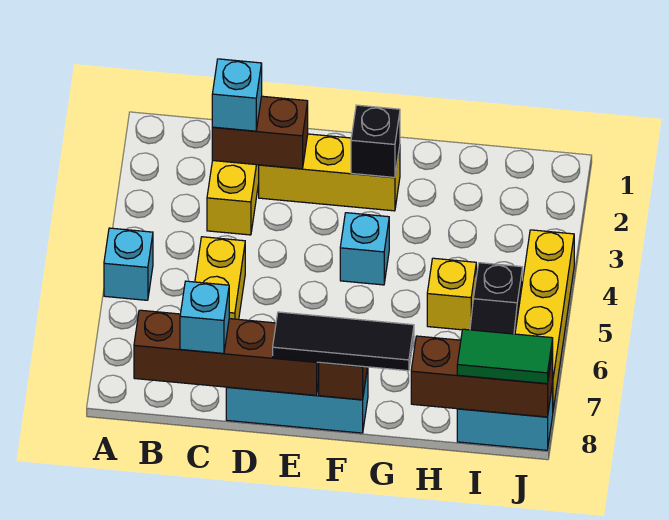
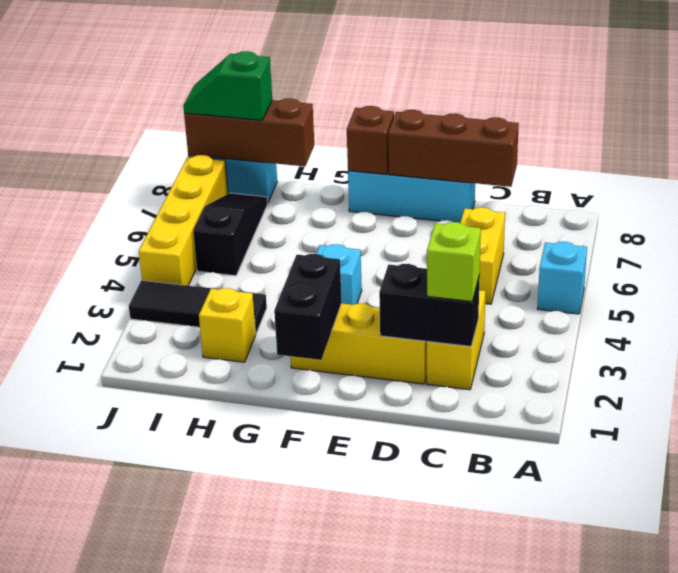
brown 1x4 brick [134,310,319,395] -> brown 1x3 brick [388,110,519,187]
brown 1x2 brick [212,96,308,169] -> black 1x2 brick [379,264,480,346]
cyan 1x1 brick [212,59,262,131] -> lime 1x1 brick [427,222,481,301]
cyan 1x1 brick [180,281,229,353] -> none
black 1x3 tile [273,312,414,371] -> black 1x3 tile moved to [129,280,267,333]
black 1x1 brick [351,105,400,178] -> black 1x2 brick [274,254,342,360]
yellow 1x1 brick [427,258,476,330] -> yellow 1x1 brick moved to [199,288,256,362]
green 1x2 tile [457,329,553,384] -> green 1x2 slope [183,51,272,120]

